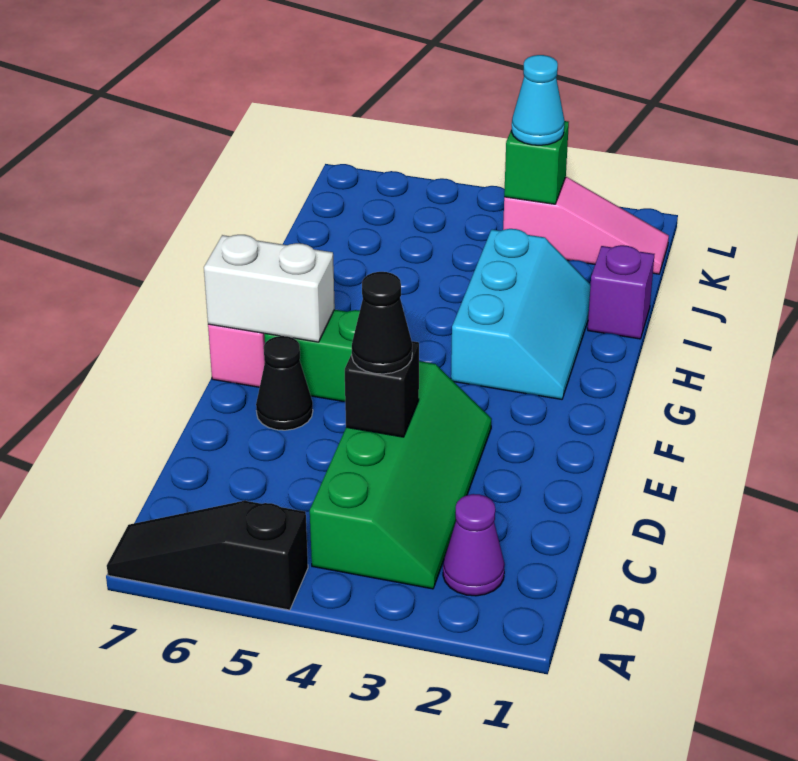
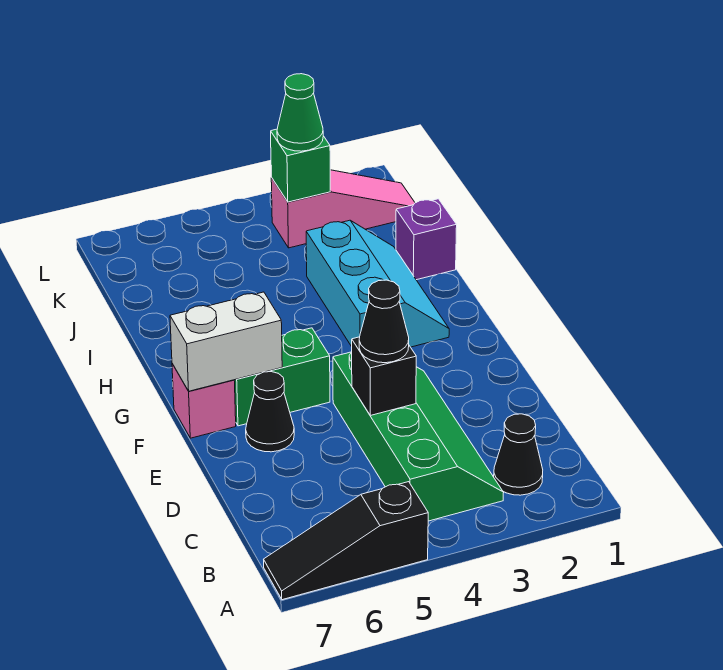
purple 1x1 cone [443,494,505,596] -> black 1x1 cone [494,414,543,495]
cyan 1x1 cone [511,55,564,145] -> green 1x1 cone [277,74,323,151]

